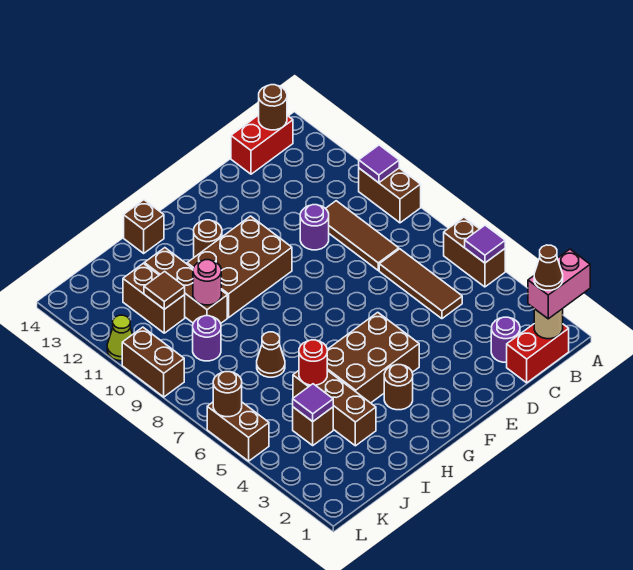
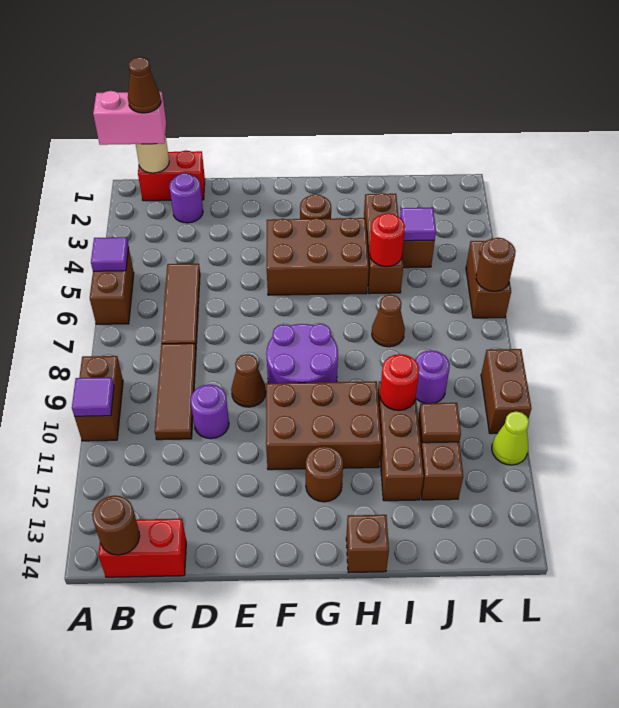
none -> brown 1x1 cone [231,354,266,407]
none -> purple 2x2 round brick [266,324,338,383]
pink 1x1 round brick [193,260,221,305] -> red 1x1 round brick [380,354,419,410]

